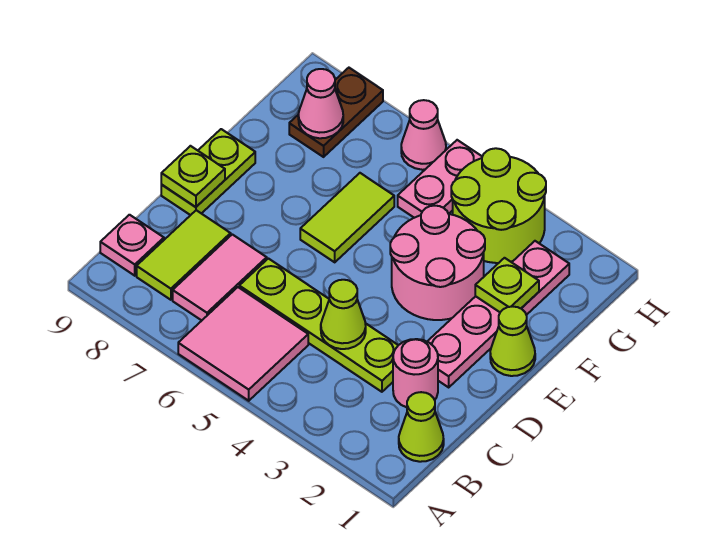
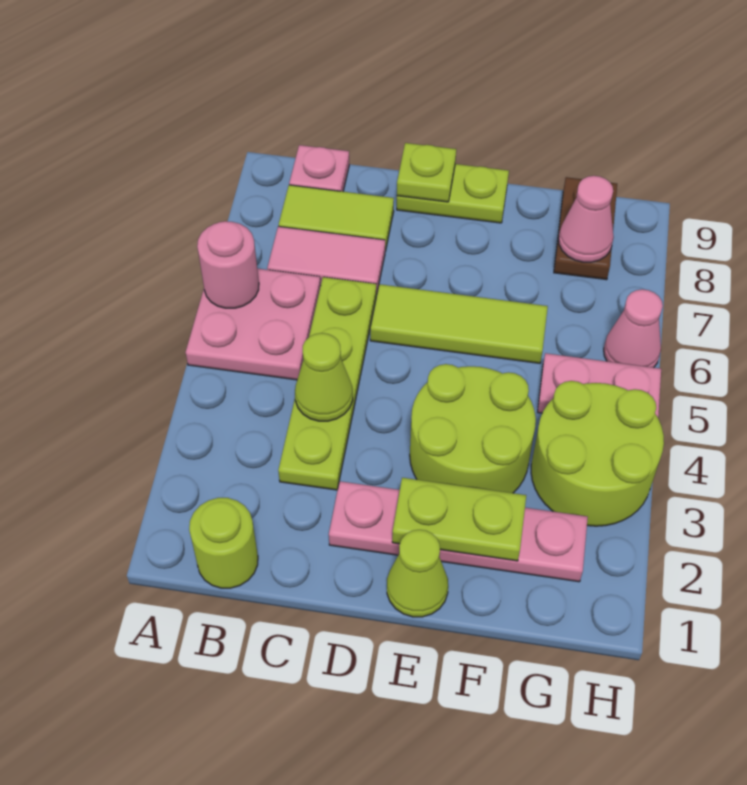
pink 2x2 tile [178,287,308,401] -> pink 2x2 plate [186,269,321,380]
lime 1x1 cone [399,392,444,462] -> lime 1x1 round brick [189,498,258,588]
pink 1x1 round brick [393,339,438,407] -> pink 1x1 round brick moved to [197,221,259,308]
pink 2x2 round brick [390,206,485,320] -> lime 2x2 round brick [410,364,536,493]
lime 1x2 tile [300,173,394,262] -> lime 1x3 tile [370,284,548,363]
lime 1x1 plate [475,258,539,312] -> lime 1x2 plate [392,478,526,561]
brown 1x2 plate [289,68,383,157] -> brown 1x2 plate turned to [554,177,617,280]

